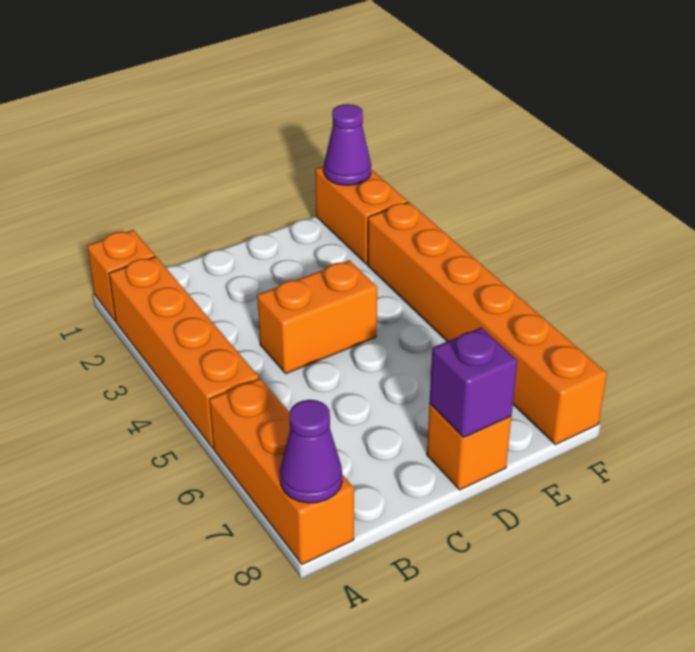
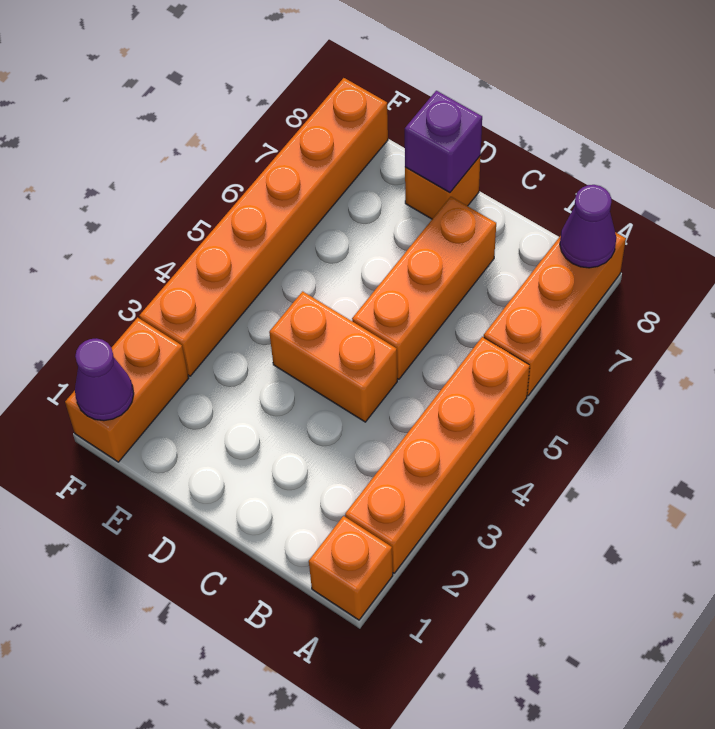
none -> orange 1x3 brick [352,197,496,379]

